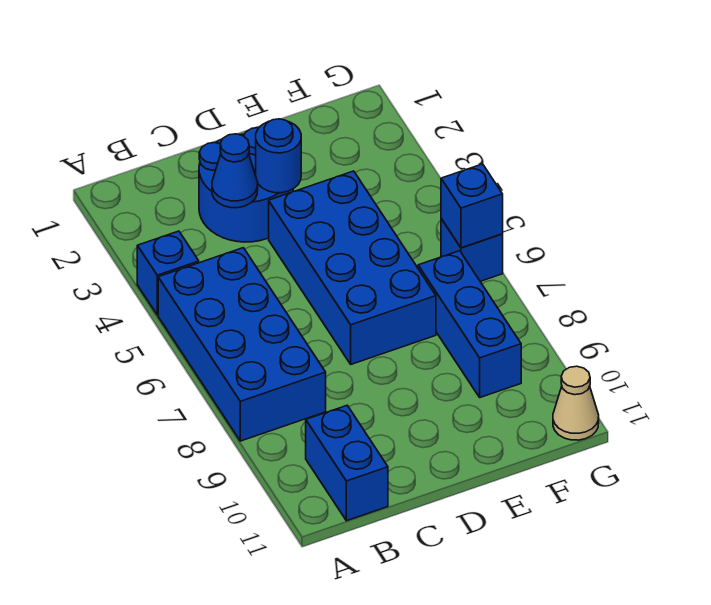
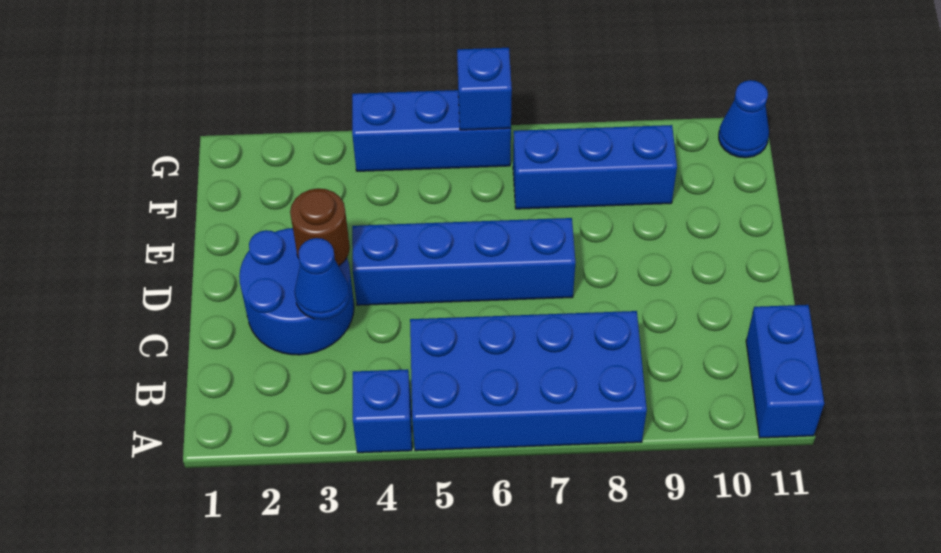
blue 1x2 brick [306,406,388,521] -> blue 1x2 brick turned to [746,305,824,438]
blue 1x1 round brick [256,119,301,193] -> brown 1x1 round brick [290,188,350,266]
blue 2x4 brick [269,171,436,364] -> blue 1x4 brick [352,218,576,305]
blue 1x1 brick [441,219,503,281] -> blue 1x3 brick [352,90,511,171]
tan 1x1 cone [553,366,599,440] -> blue 1x1 cone [719,80,769,158]

